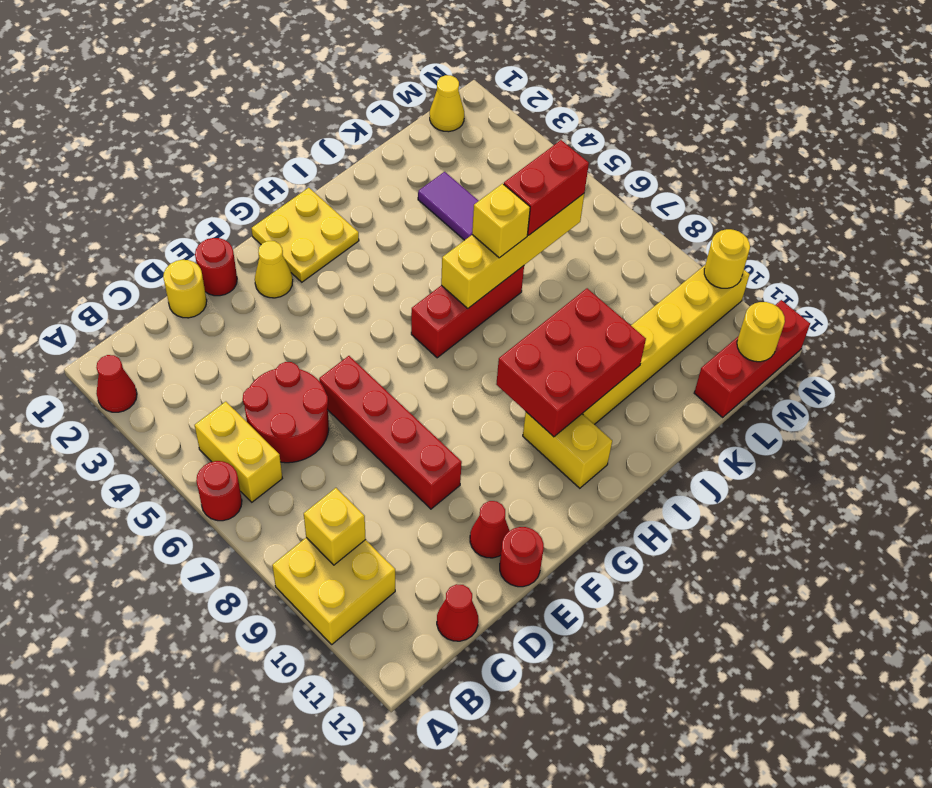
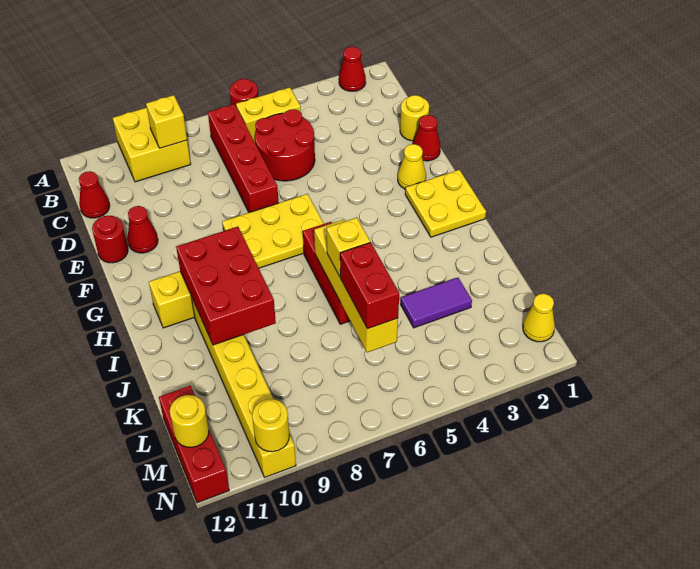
red 1x1 round brick [195,238,237,296] -> red 1x1 cone [413,115,441,161]
red 1x4 brick [319,356,462,509] -> red 1x4 brick turned to [208,104,279,212]
none -> yellow 2x3 plate [222,194,324,268]

